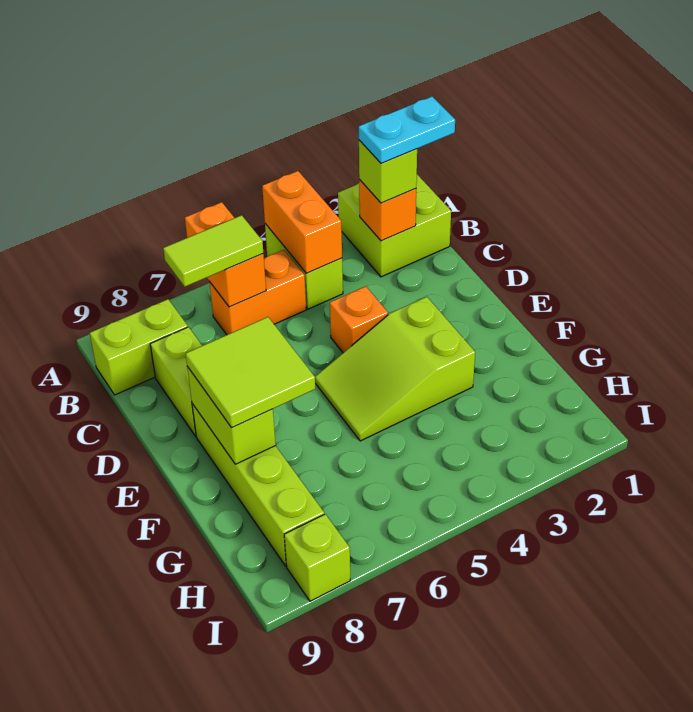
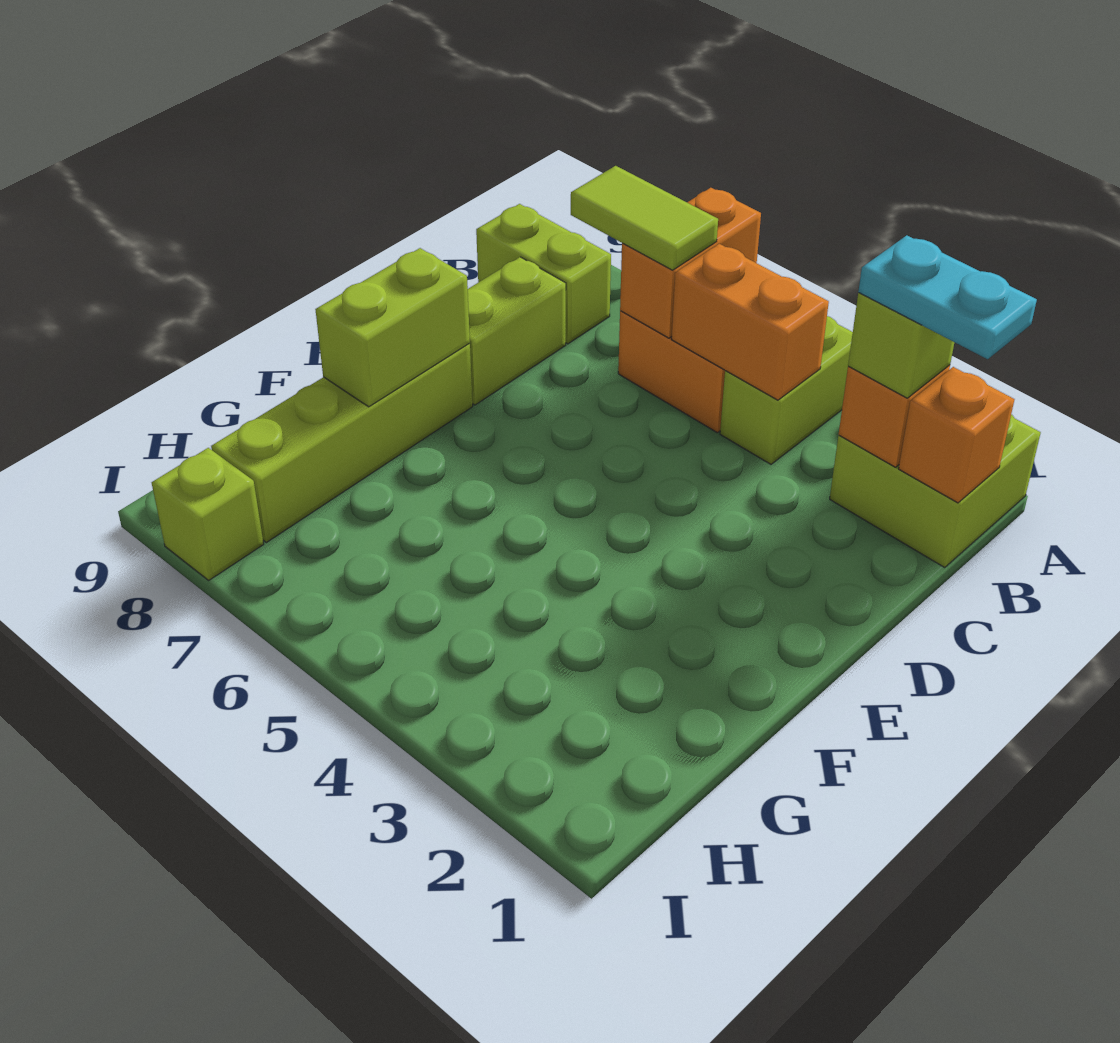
orange 1x2 brick [262,171,342,273] -> orange 1x2 brick turned to [672,244,829,400]
orange 1x1 brick [330,286,388,353] -> orange 1x1 brick moved to [899,367,1014,503]
lime 2x3 slope [315,297,475,441] -> none
lime 2x2 tile [186,317,315,428] -> none

